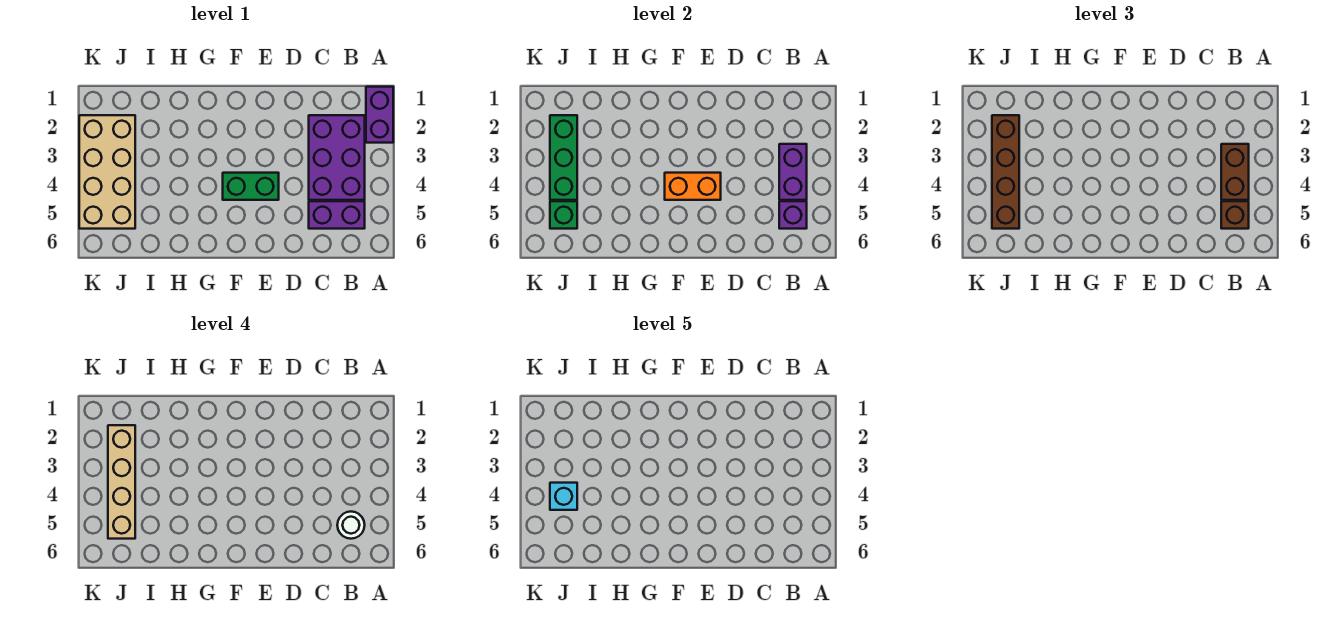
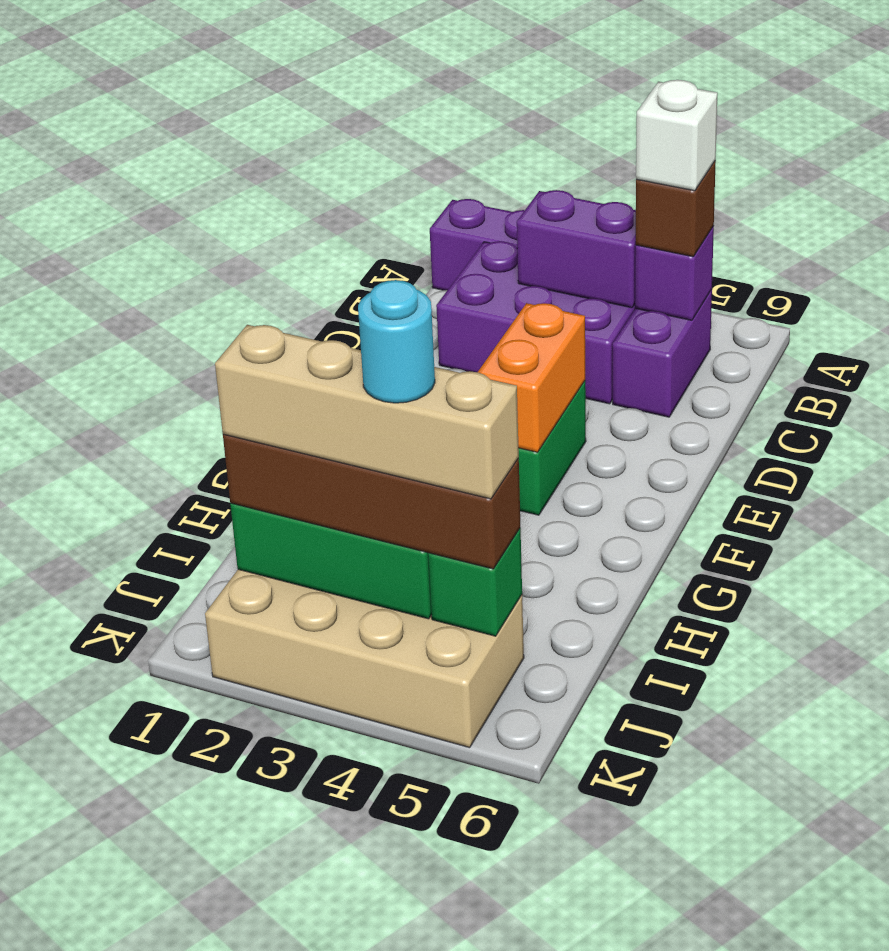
brown 1x2 brick [1221,144,1249,200] -> none
white 1x1 round brick [337,512,365,539] -> white 1x1 brick [636,80,717,191]
cyan 1x1 brick [550,483,577,510] -> cyan 1x1 round brick [358,280,435,403]

